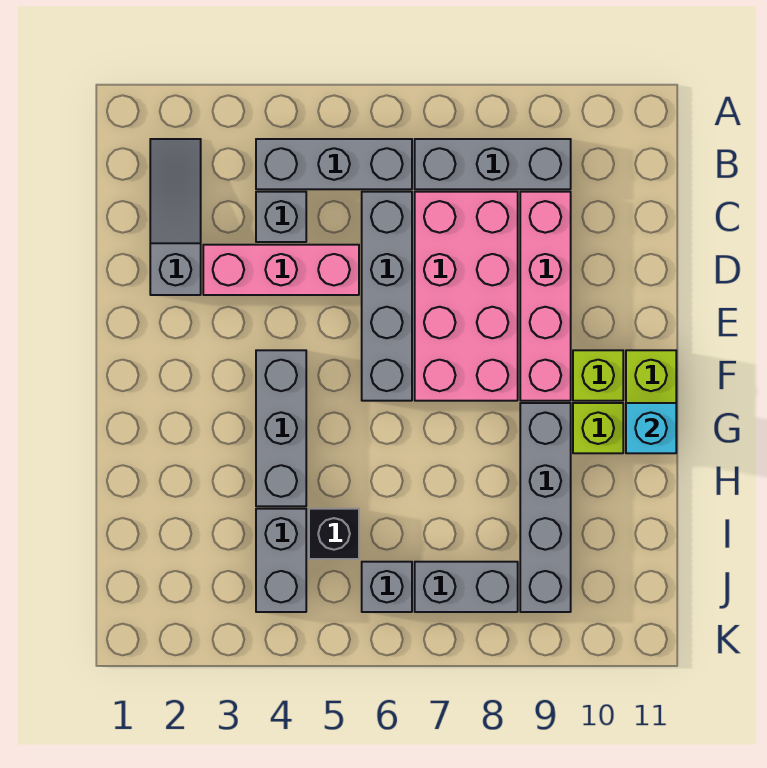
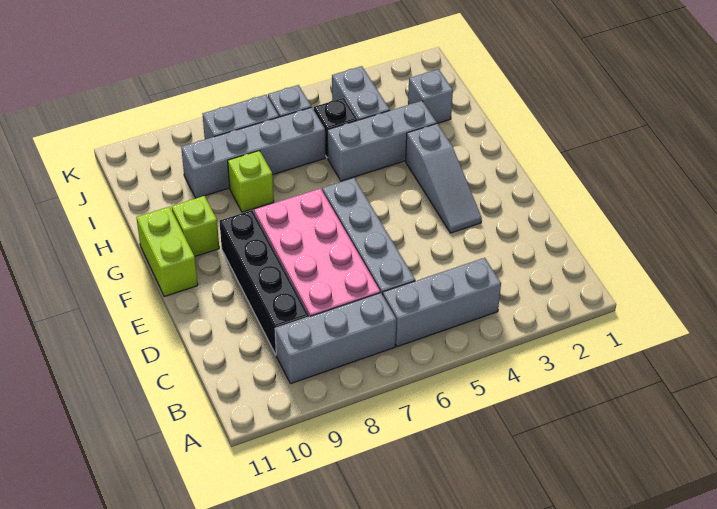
grey 1x3 slope [150,139,201,295] -> grey 1x3 slope moved to [406,124,482,233]
grey 1x1 brick [256,192,306,242] -> grey 1x1 brick moved to [408,69,453,124]
pink 1x4 brick [520,192,571,401] -> black 1x4 brick [219,210,309,354]
pink 1x3 brick [203,245,359,295] -> none
grey 1x3 brick [256,350,306,506] -> grey 1x3 brick turned to [327,101,437,181]
lime 1x1 brick [573,350,623,401] -> lime 1x1 brick moved to [228,151,274,212]
grey 1x4 brick [520,403,571,612] -> grey 1x4 brick turned to [181,107,325,198]
cyan 1x1 brick [626,403,676,453] -> none

